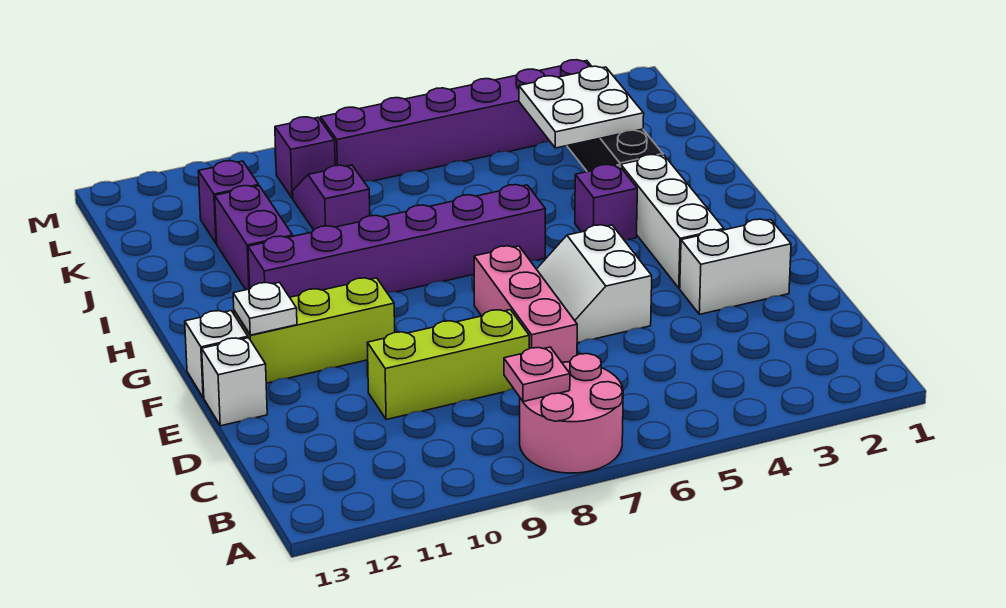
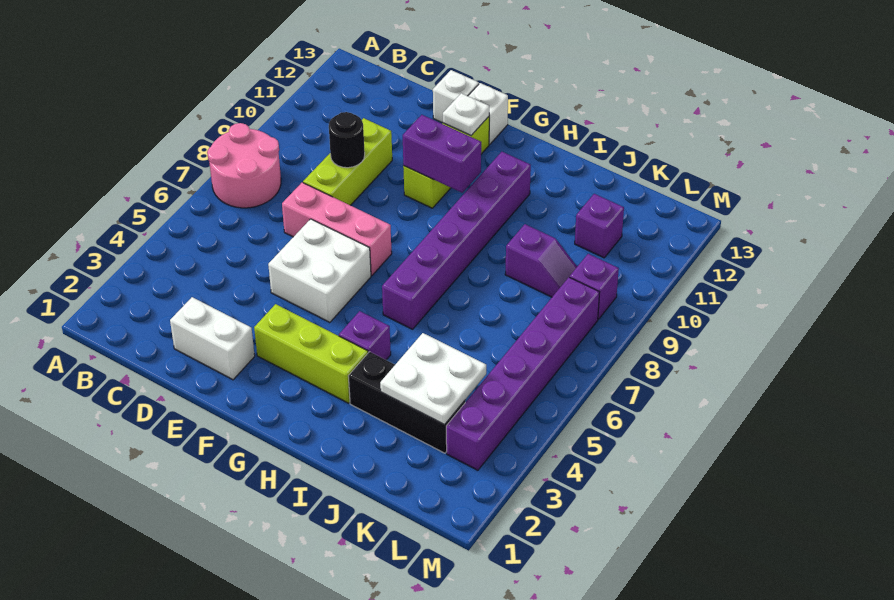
pink 1x1 plate [504,347,570,402] -> none
none -> black 1x1 round brick [329,112,365,168]
white 1x2 brick [680,219,791,314] -> white 1x2 brick turned to [170,297,255,380]
white 2x2 slope [537,225,652,343] -> white 2x2 brick [268,219,371,322]
white 1x3 brick [621,155,724,288] -> lime 1x3 brick [254,304,368,403]
purple 1x2 brick [215,186,293,290] -> purple 1x2 brick moved to [403,115,481,193]

